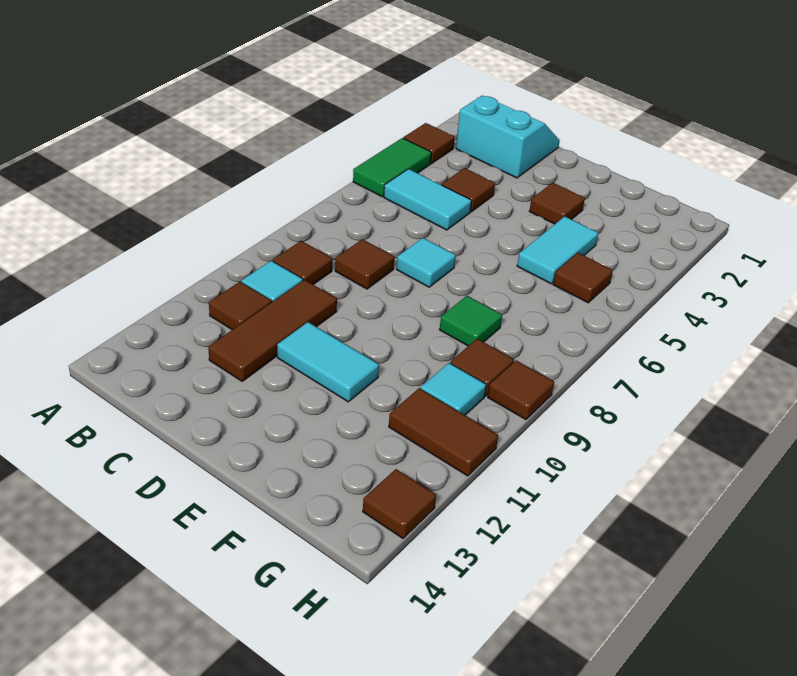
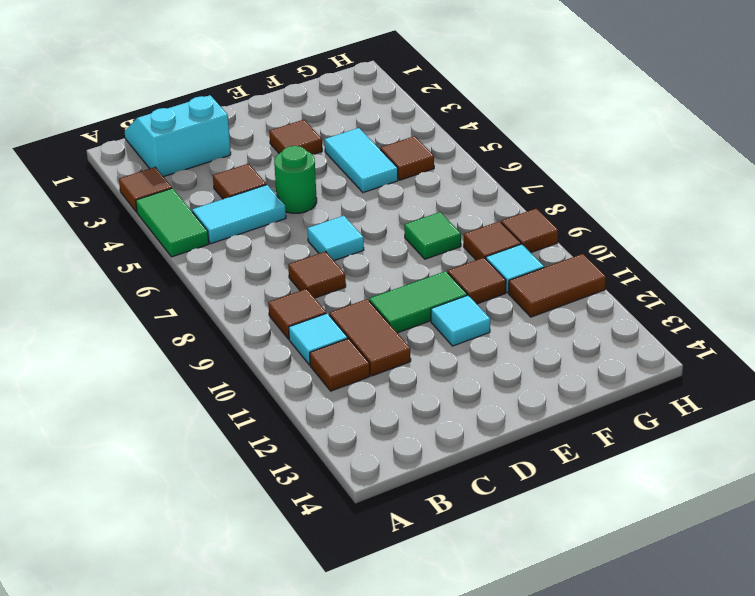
brown 1x3 tile [208,280,337,381] -> brown 1x2 tile [329,299,411,376]
none -> green 1x1 round brick [274,146,317,213]
none -> green 1x2 tile [369,271,467,333]
cyan 1x2 tile [277,322,379,402] -> cyan 1x1 tile [431,295,490,346]
brown 1x1 tile [363,469,436,538] -> brown 1x1 tile moved to [448,258,506,304]

